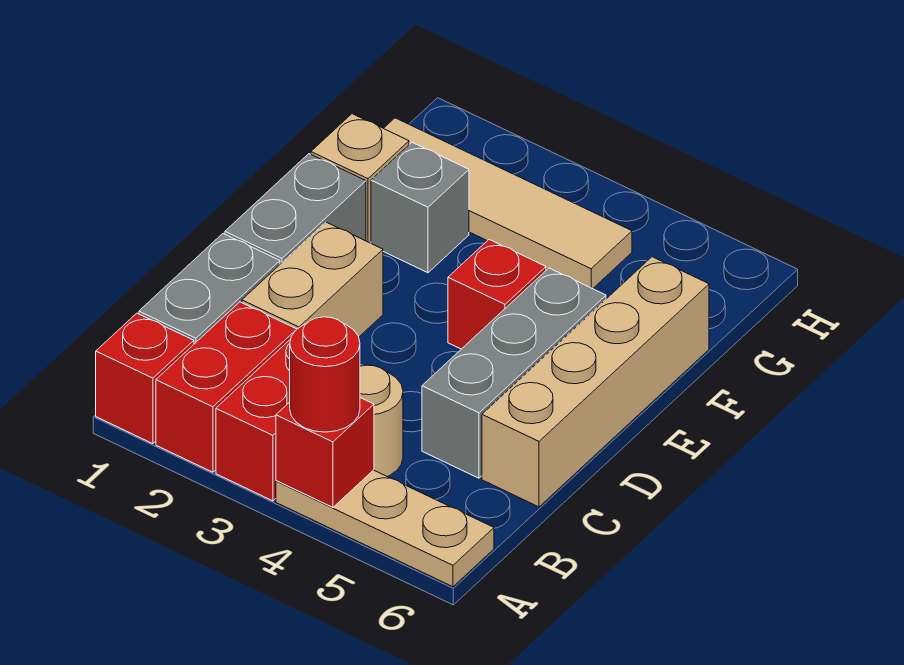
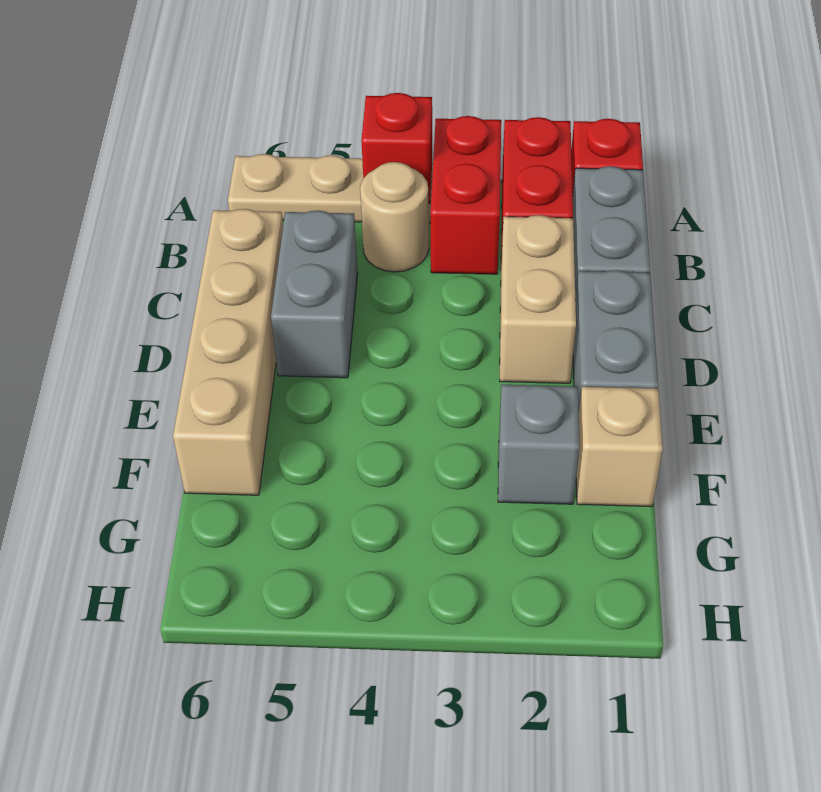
red 1x1 round brick [290,317,360,432] -> none
grey 1x3 brick [422,268,606,478] -> grey 1x2 brick [271,210,358,378]
red 1x1 brick [448,240,546,349] -> none
tan 1x4 tile [384,118,632,289] -> none

